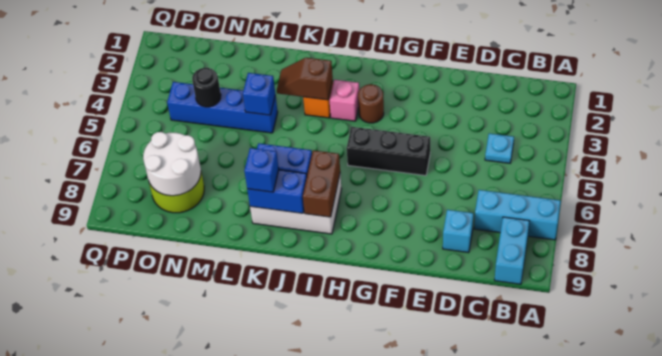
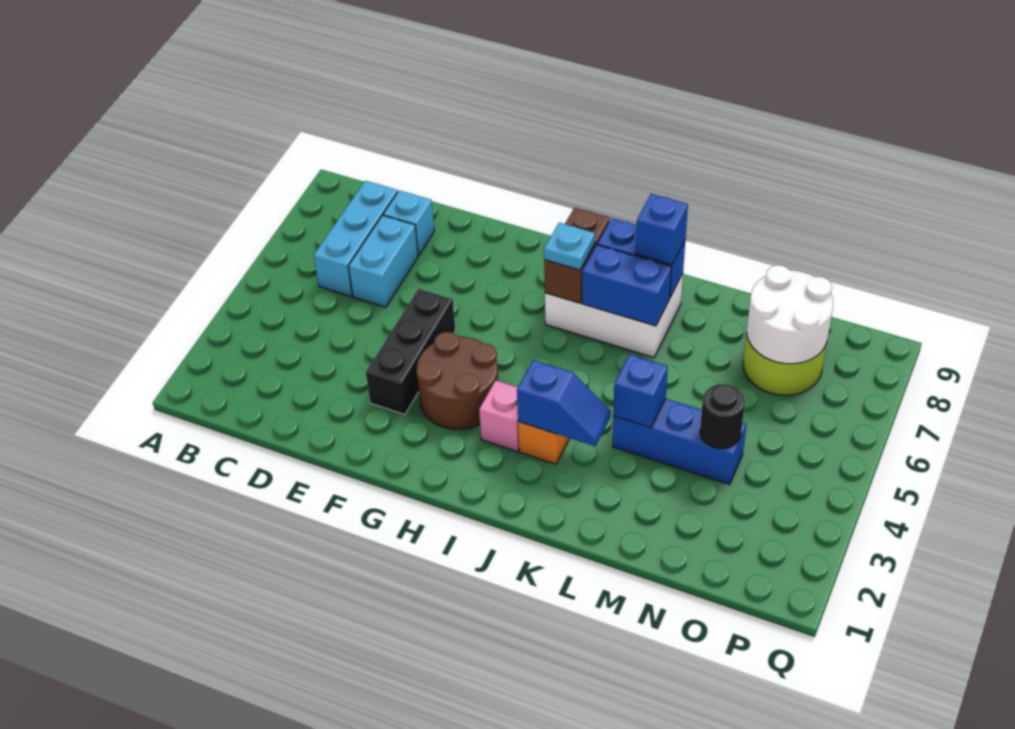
cyan 1x3 brick [474,190,561,240] -> cyan 1x3 brick turned to [314,181,398,296]
cyan 1x2 brick [495,217,529,284] -> cyan 1x2 brick moved to [348,215,418,307]
cyan 1x1 plate [485,133,514,163] -> cyan 1x1 plate moved to [544,223,595,270]
black 1x3 brick [347,127,430,176] -> black 1x3 brick turned to [366,289,455,414]
brown 1x1 round brick [358,84,384,123] -> brown 2x2 round brick [416,332,498,429]
brown 1x2 slope [277,58,333,100] -> blue 1x2 slope [517,360,611,446]
blue 1x4 brick [167,82,278,133] -> blue 1x3 brick [612,399,746,484]

